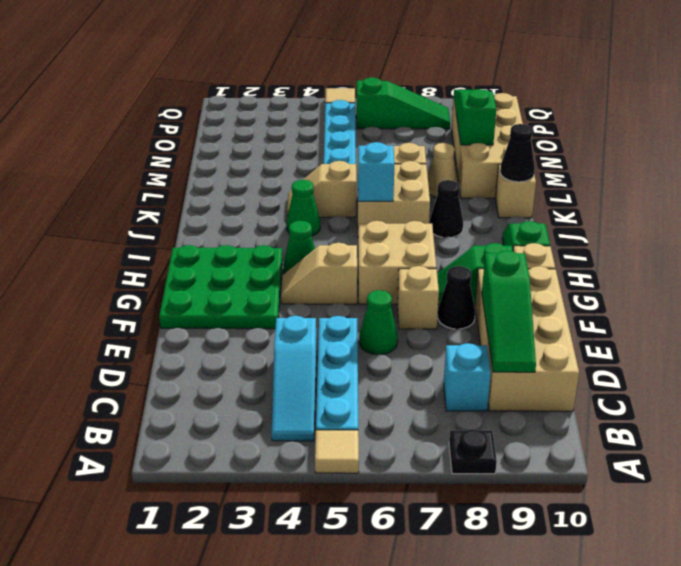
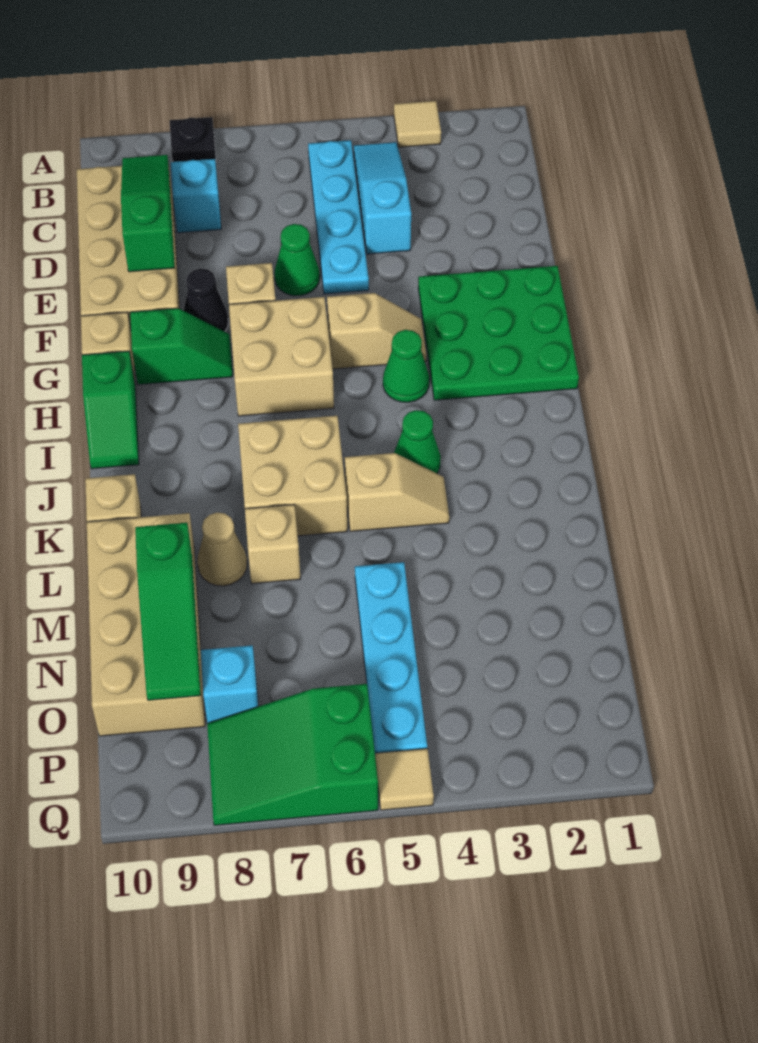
tan 1x1 tile [315,430,359,473] -> tan 1x1 tile moved to [394,101,441,147]
cyan 1x1 brick [358,142,395,201] -> cyan 1x1 brick moved to [201,645,258,723]
black 1x1 cone [429,180,463,237] -> none
black 1x1 cone [500,124,535,182] -> none
green 1x3 slope [356,77,450,129] -> green 2x3 slope [207,684,378,825]

